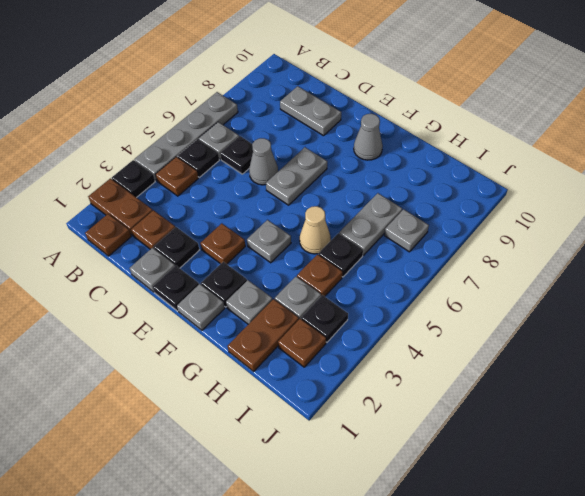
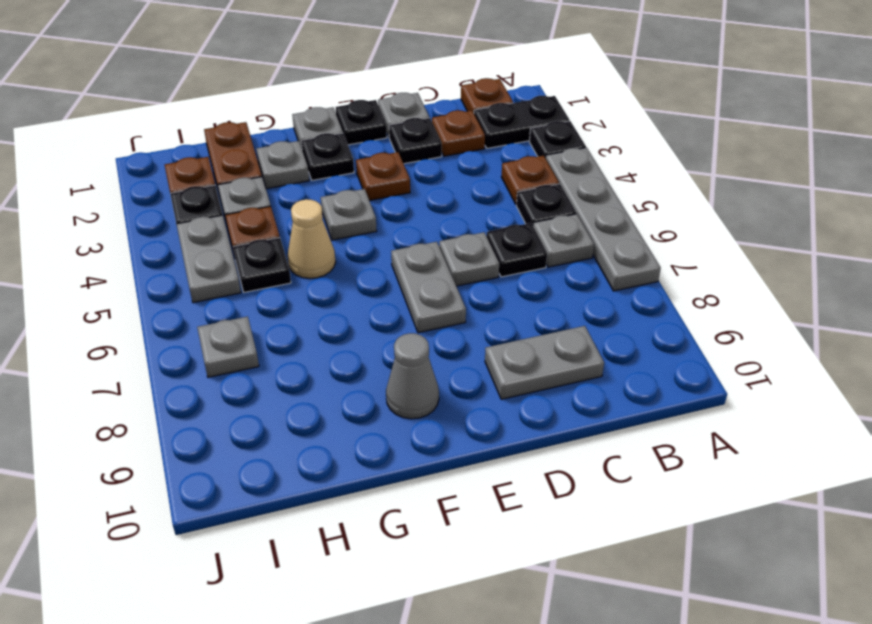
brown 1x2 plate [88,179,153,235] -> black 1x2 plate [474,96,570,148]
grey 1x1 cone [249,138,278,185] -> grey 1x1 plate [439,232,499,286]
grey 1x2 plate [339,193,402,255] -> grey 1x2 plate moved to [177,215,241,303]

